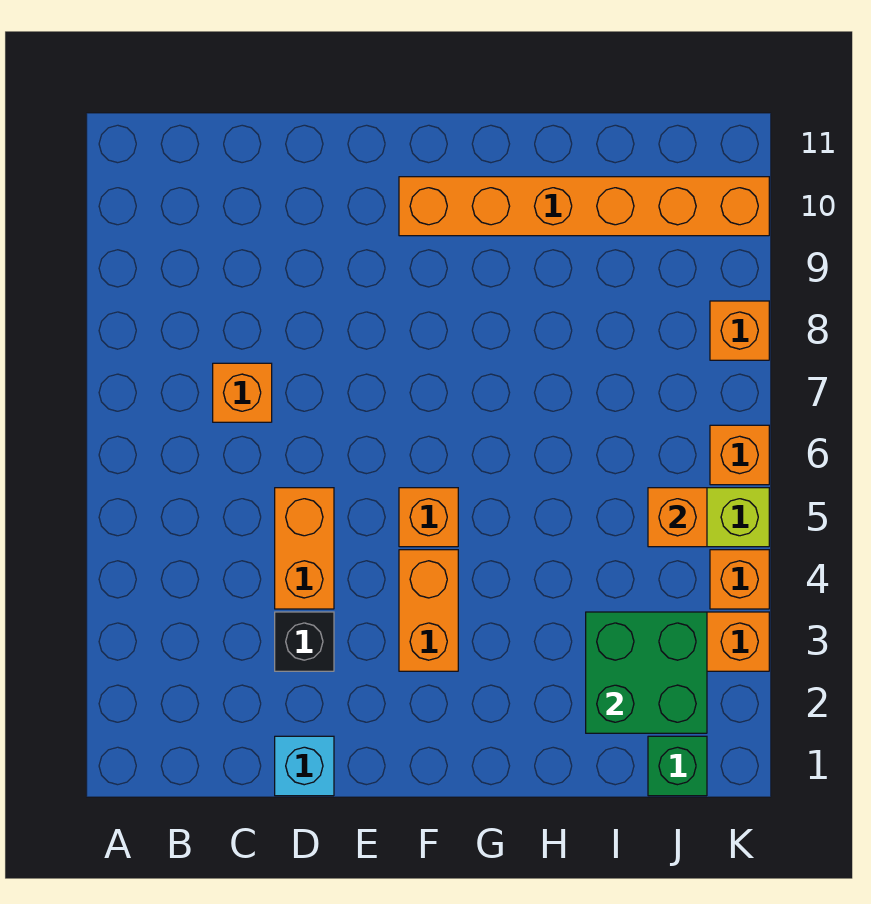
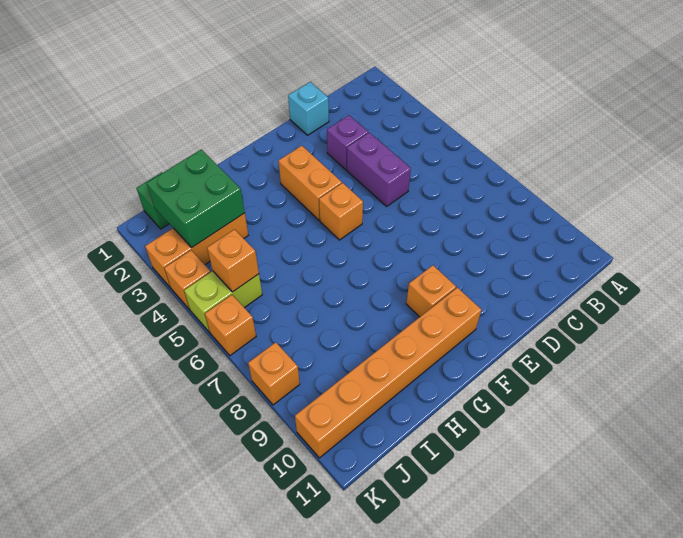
orange 1x1 brick [213,363,272,422] -> orange 1x1 brick moved to [406,265,456,317]
black 1x1 brick [275,612,334,671] -> purple 1x1 brick [327,115,368,170]
orange 1x2 brick [275,488,334,609] -> purple 1x2 brick [347,133,411,206]

